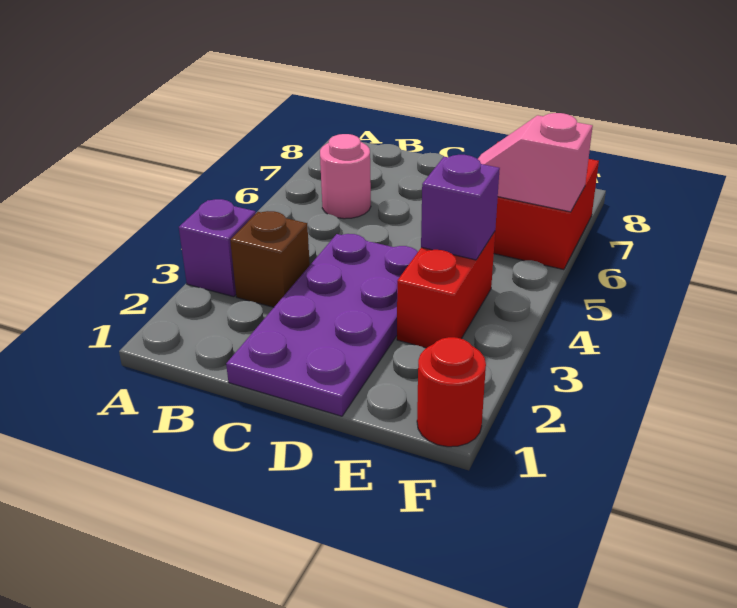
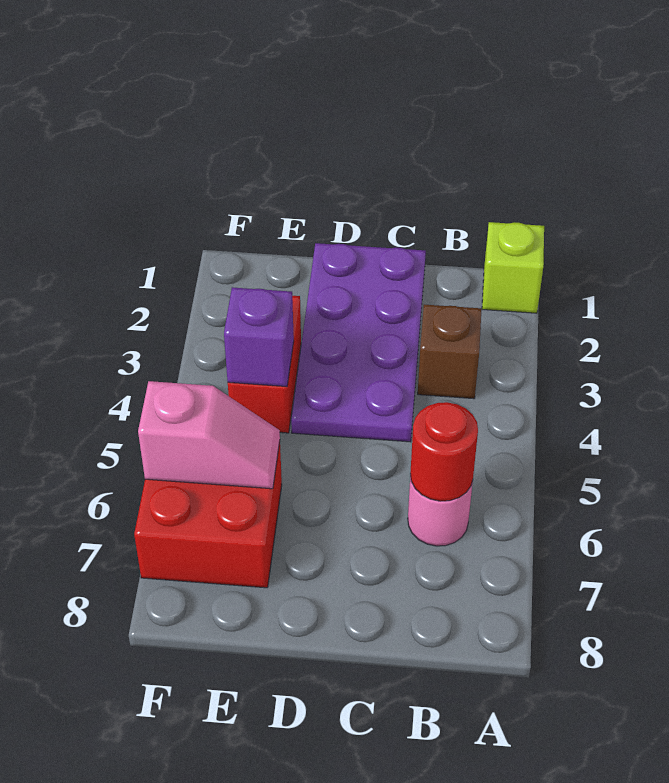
none -> lime 1x1 brick [482,222,544,313]
purple 1x1 brick [179,199,256,297] -> none
red 1x1 round brick [417,337,486,447] -> red 1x1 round brick moved to [410,402,478,501]

